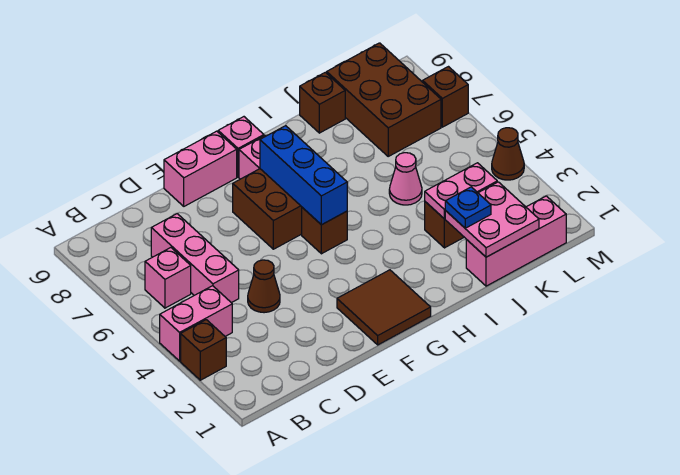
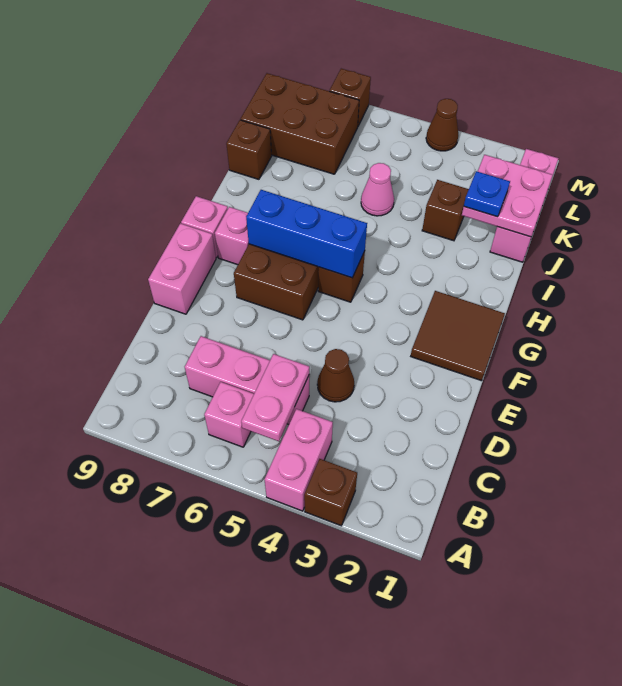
pink 1x2 plate [425,163,497,219] -> pink 1x2 plate moved to [241,354,309,441]

